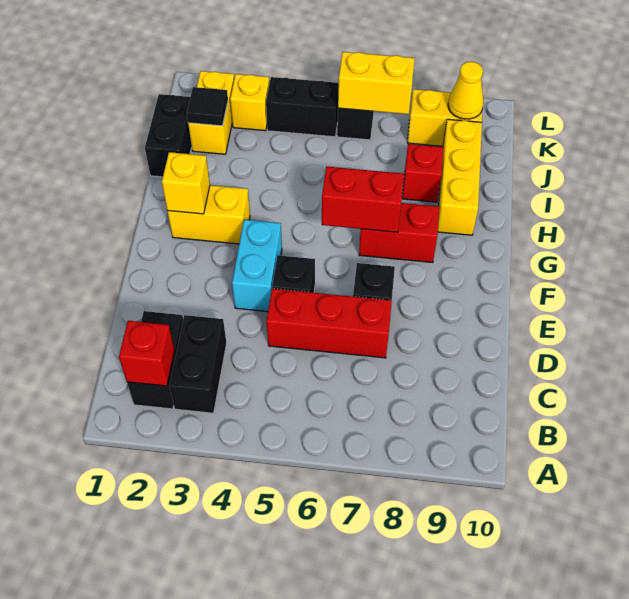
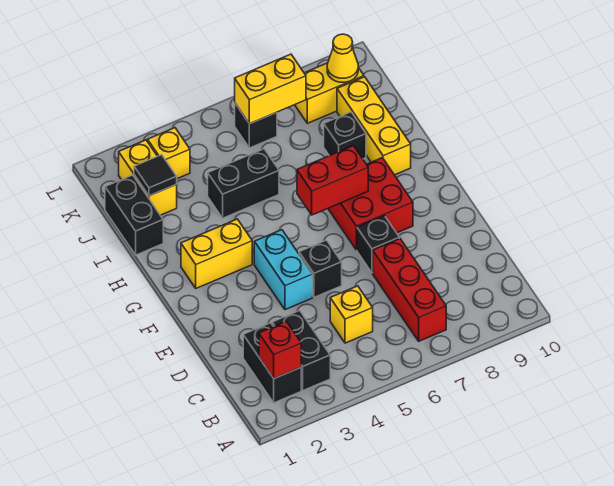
red 1x3 brick [267,289,392,358] -> red 1x3 brick turned to [373,239,446,341]
yellow 1x1 brick [162,152,210,214] -> yellow 1x1 brick moved to [330,286,373,343]
red 1x2 brick [359,203,439,263] -> red 2x2 brick [328,158,413,250]
red 1x1 brick [402,144,443,202] -> black 1x1 brick [324,112,366,159]
black 1x2 brick [266,77,339,137] -> black 1x2 brick moved to [208,149,279,218]

